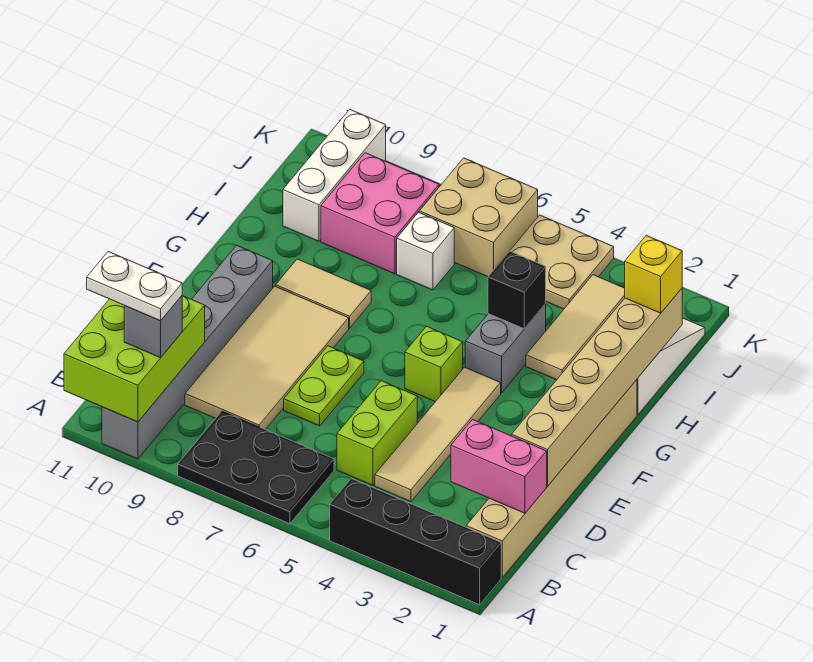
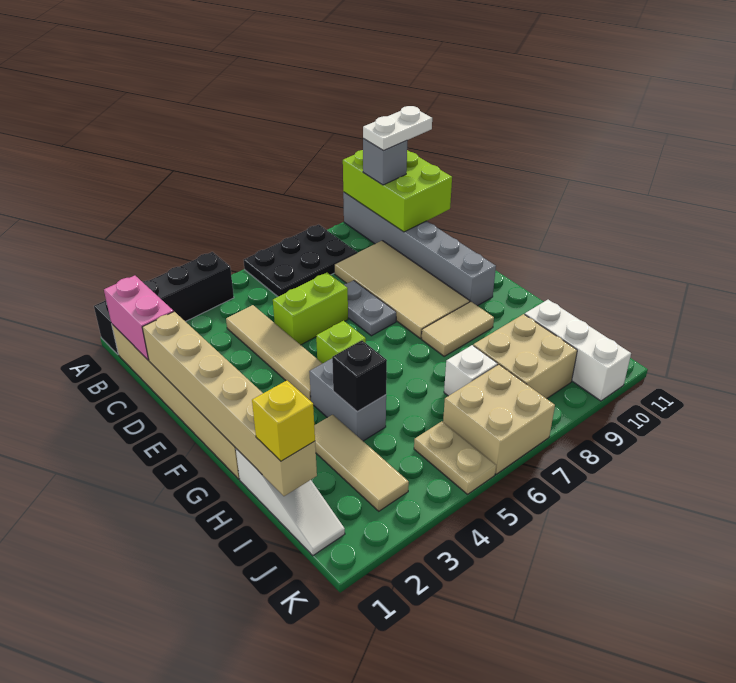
pink 1x2 brick [451,420,547,513] -> pink 1x2 brick turned to [104,276,174,360]
lime 1x2 brick [337,381,417,485] -> lime 1x2 brick turned to [273,273,348,345]
lime 1x2 plate [284,346,364,426] -> grey 1x2 plate [344,280,396,336]
pink 2x2 brick [321,153,439,274] -> tan 2x2 brick [473,314,577,399]
tan 2x2 plate [510,215,614,309] -> tan 1x2 plate [414,421,496,494]

